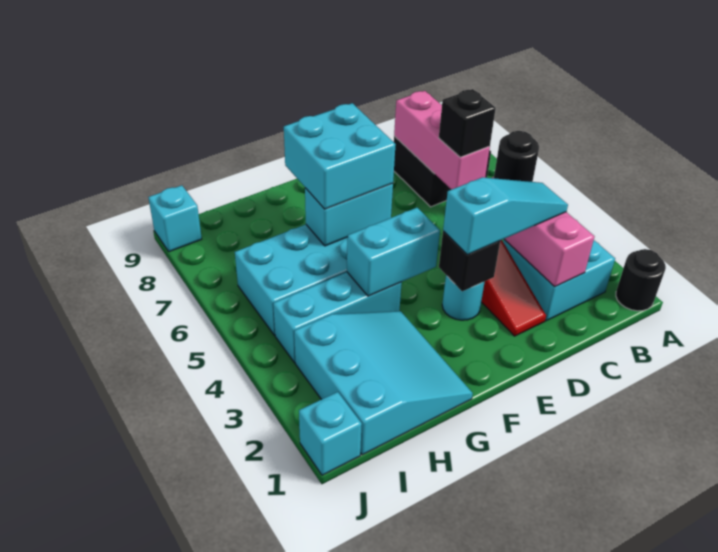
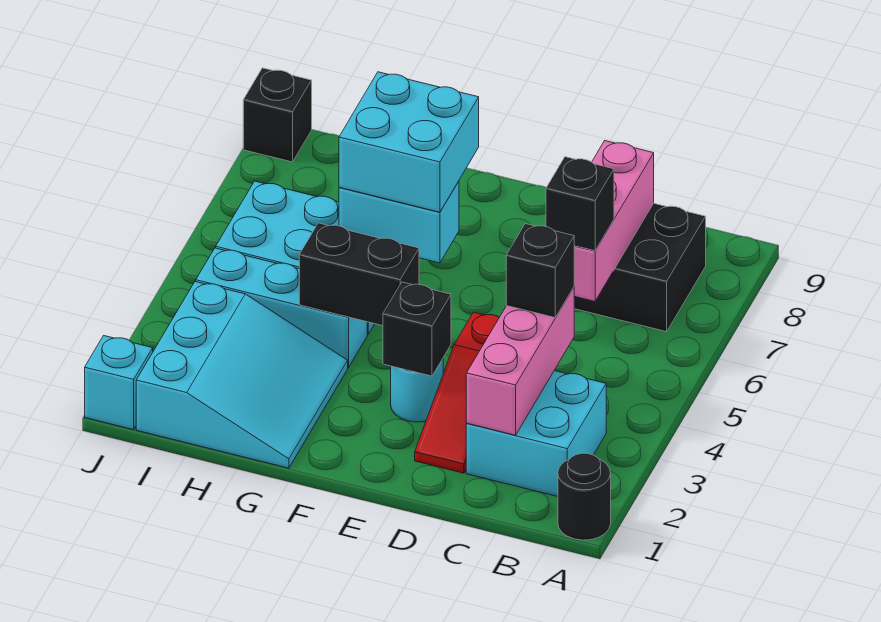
cyan 1x3 slope [443,177,568,255] -> none
black 1x1 round brick [494,131,539,182] -> black 1x1 brick [506,224,574,318]
cyan 1x2 brick [347,208,440,296] -> black 1x2 brick [299,223,419,326]
cyan 1x1 brick [148,185,202,252] -> black 1x1 brick [243,68,312,162]

